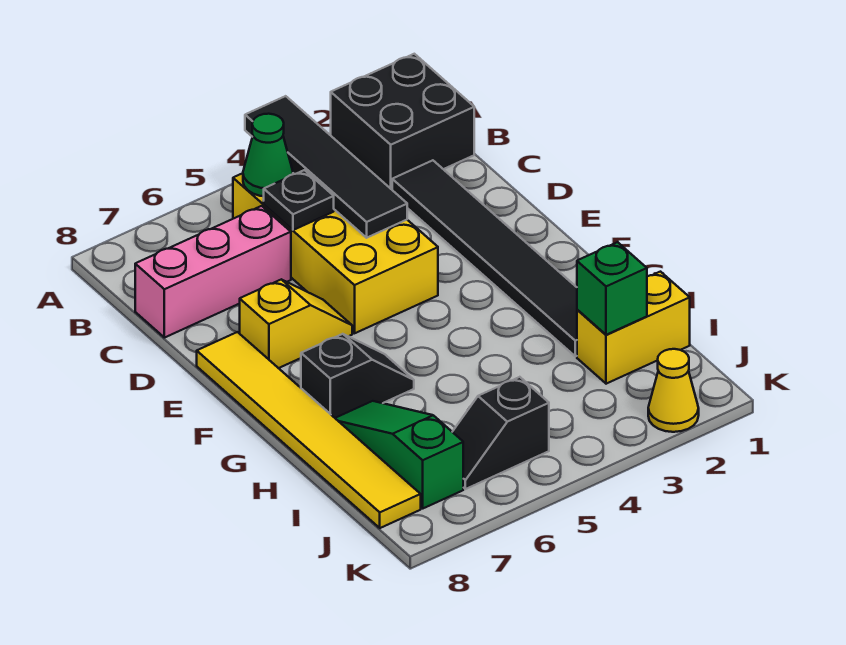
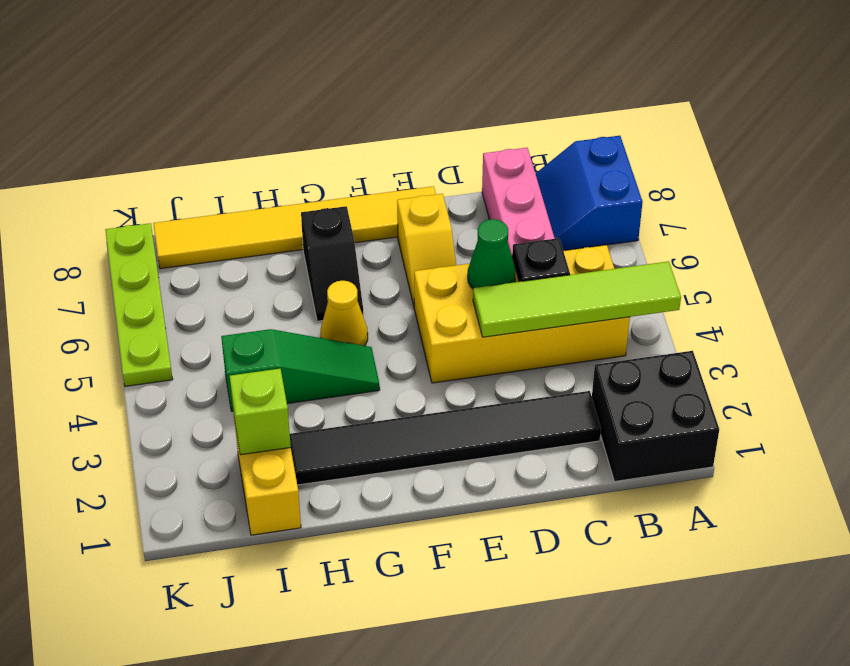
black 1x4 tile [245,96,407,238] -> lime 1x4 tile [473,261,681,337]
none -> blue 2x2 slope [535,136,643,251]
green 1x1 cone [243,114,293,196] -> green 1x1 cone moved to [468,219,515,289]
green 1x3 slope [335,401,463,508] -> green 1x3 slope moved to [221,329,380,411]
green 1x1 brick [577,242,647,335] -> lime 1x1 brick [230,369,291,455]
black 1x2 slope [453,377,549,489] -> none
yellow 1x1 cone [648,349,699,432] -> yellow 1x1 cone moved to [321,281,368,346]
none -> lime 1x4 plate [105,223,173,386]

